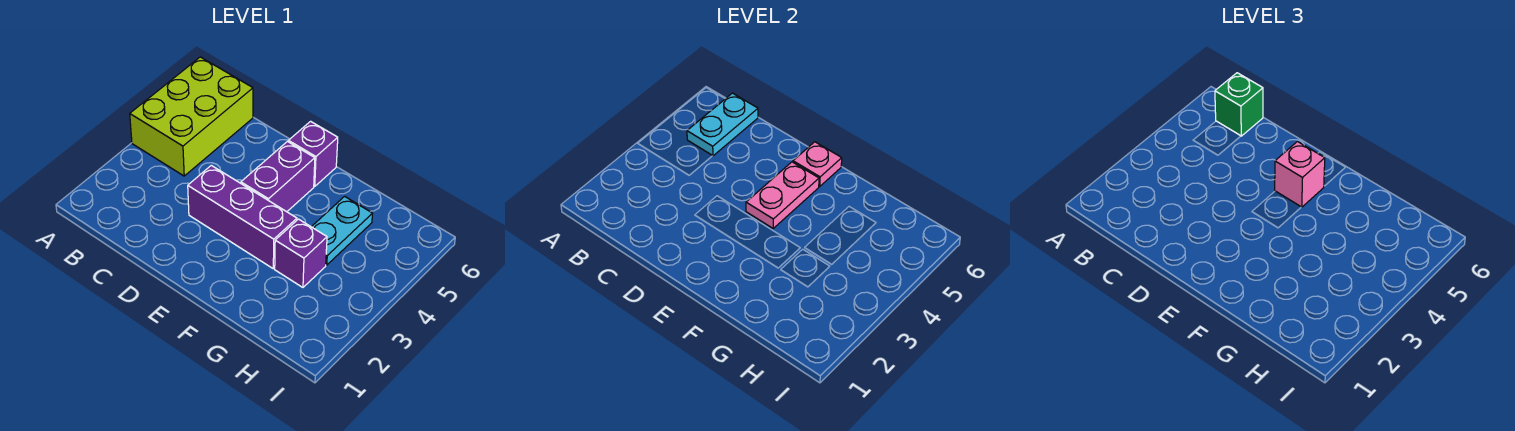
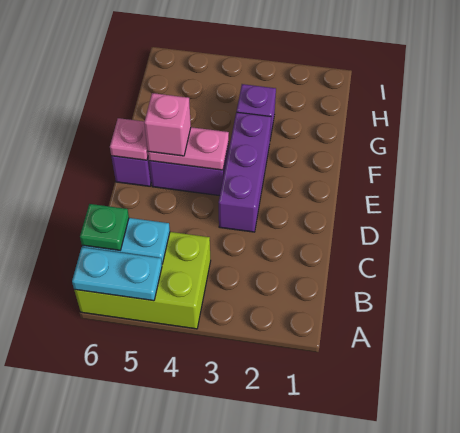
green 1x1 brick [1215,73,1263,136] -> green 1x1 plate [80,204,129,250]
cyan 1x2 plate [312,196,373,265] -> cyan 1x2 plate moved to [72,247,162,301]

